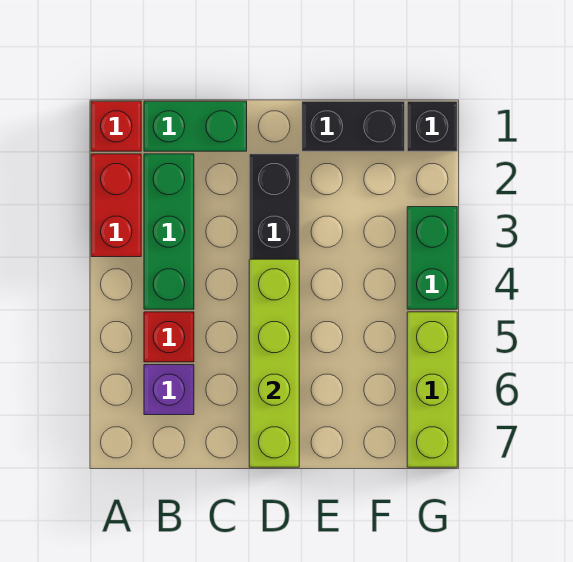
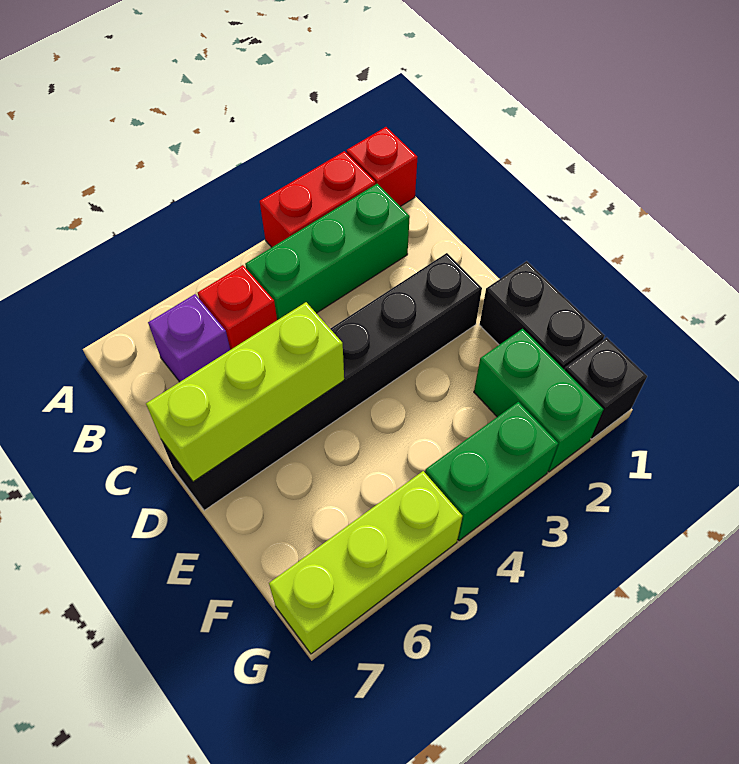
green 1x2 brick [144,101,247,151] -> green 1x2 brick moved to [474,329,603,472]
lime 1x4 brick [249,259,299,467] -> lime 1x3 brick [146,302,344,482]

